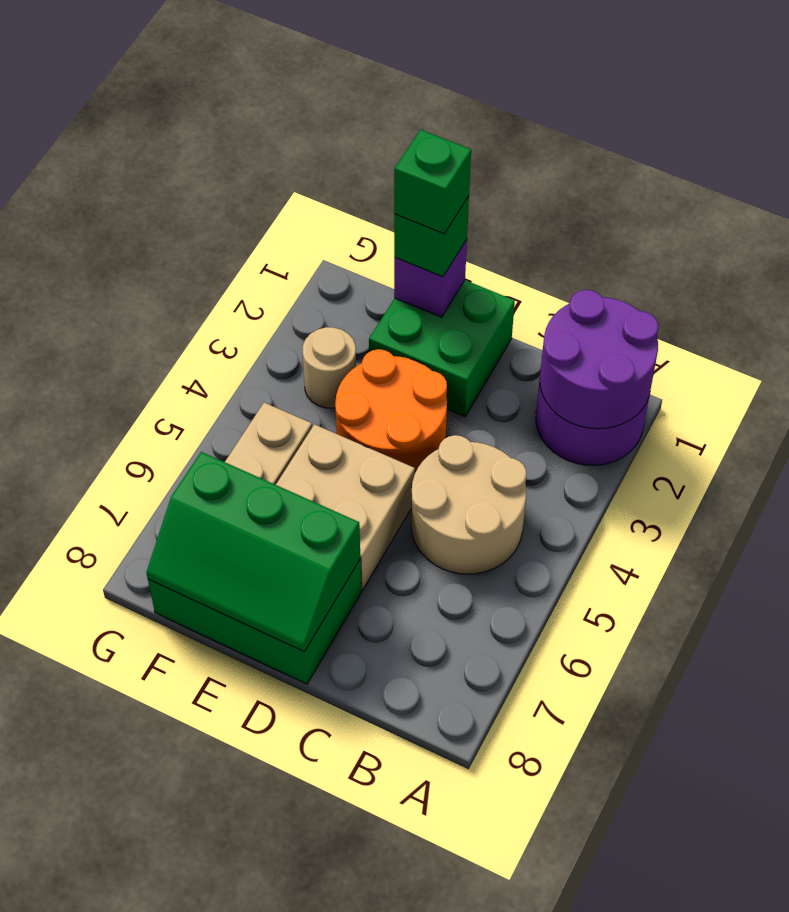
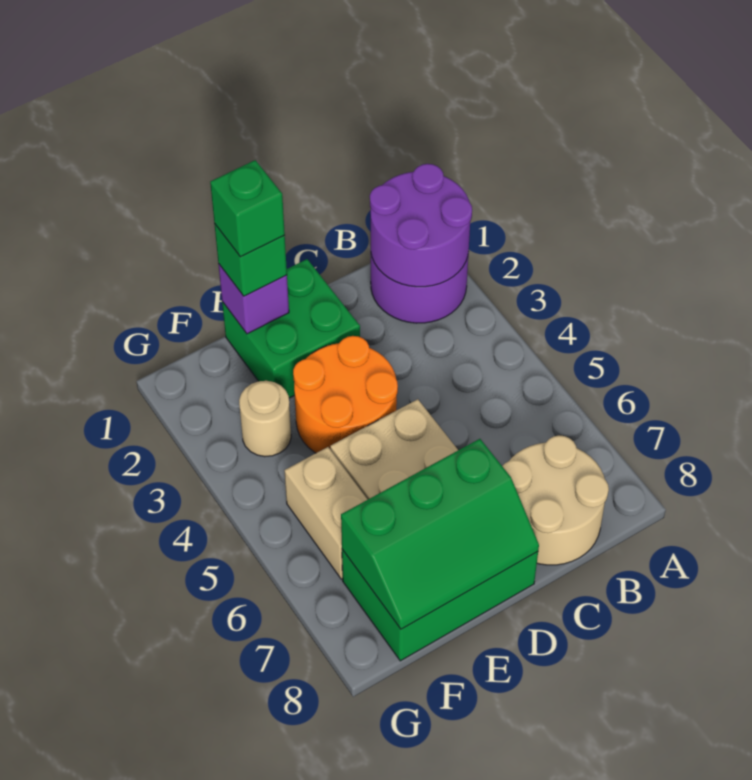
tan 2x2 round brick [411,435,526,574] -> tan 2x2 round brick moved to [502,435,609,565]

